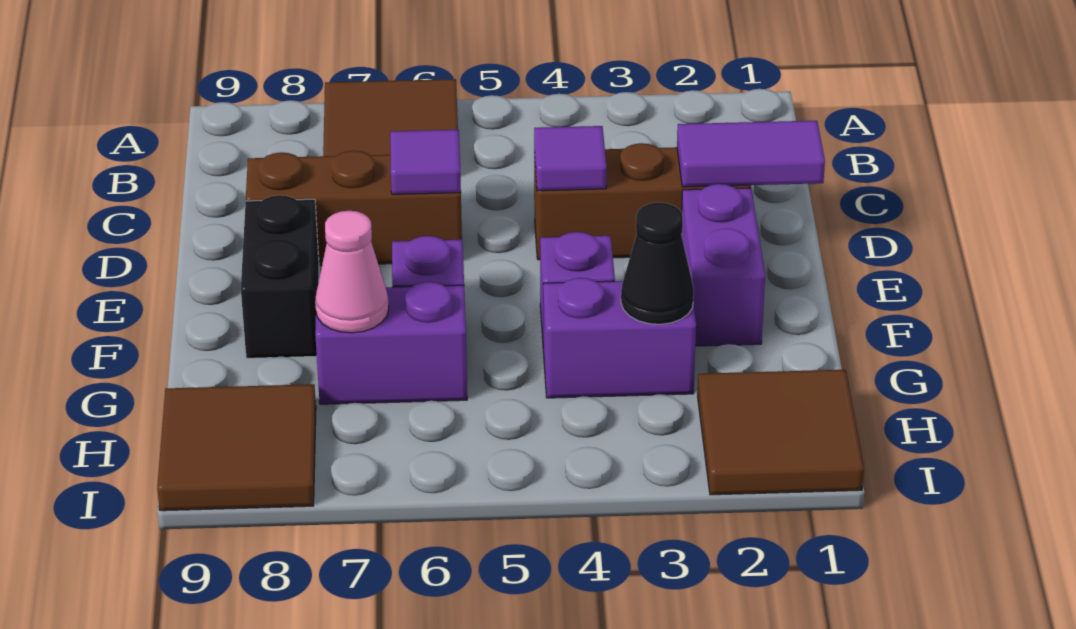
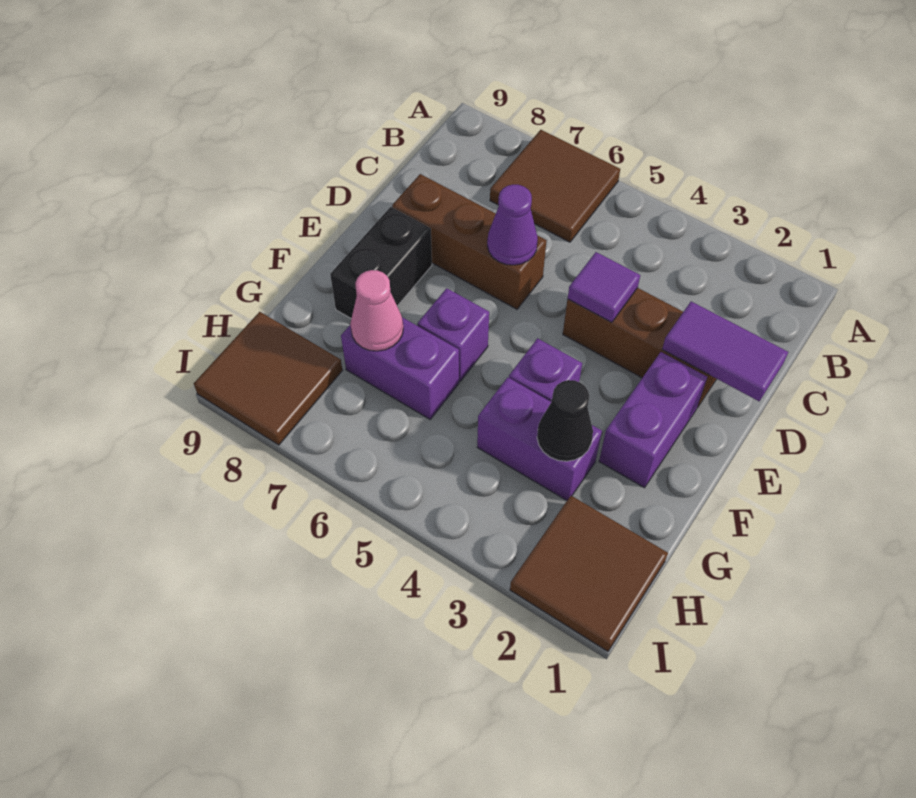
purple 1x1 tile [390,130,461,194] -> purple 1x1 cone [487,185,538,265]

